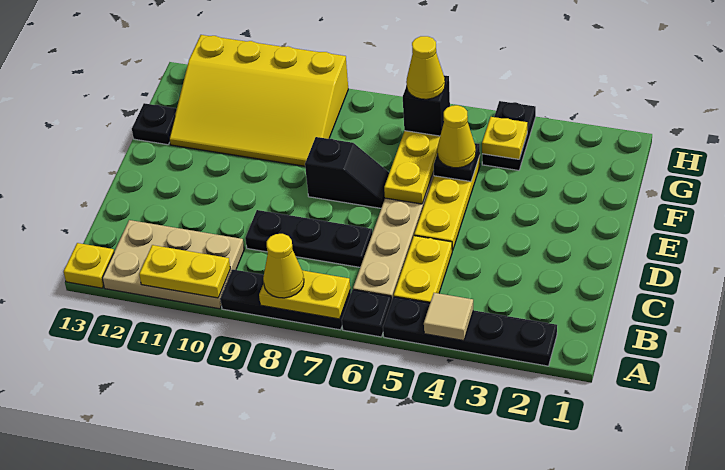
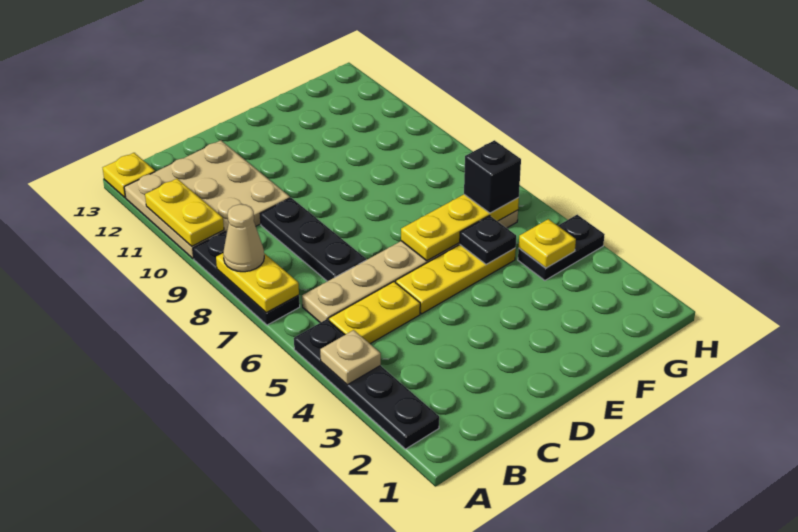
tan 1x1 tile [424,293,473,341] -> tan 1x1 plate [320,330,381,385]
black 1x1 plate [342,290,391,337] -> none
yellow 1x1 cone [263,234,304,298] -> tan 1x1 cone [223,204,264,272]
tan 2x3 plate [102,220,244,309] -> tan 3x3 plate [124,140,290,259]
black 1x2 slope [305,137,389,208] -> none
yellow 1x1 cone [437,105,476,168] -> none
yellow 3x4 slope [169,35,348,166] -> none
black 1x1 plate [132,103,177,145] -> none
yellow 1x1 cone [406,36,445,99] -> none

